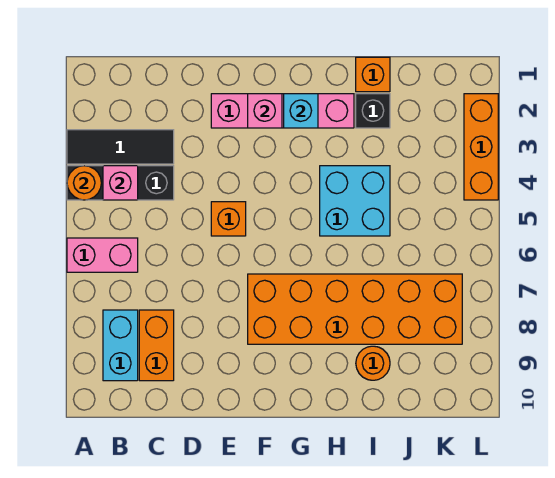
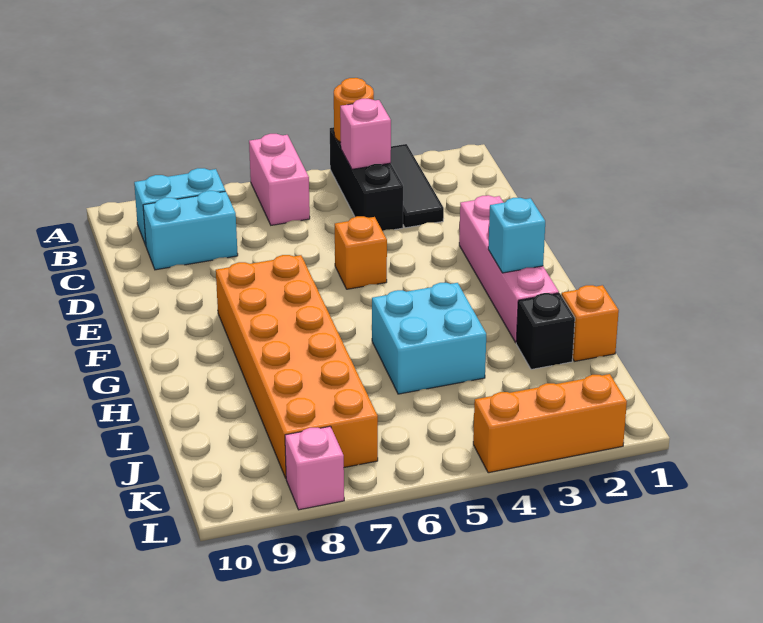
orange 1x2 brick [139,310,174,381] -> cyan 1x2 brick [143,191,238,270]
pink 1x1 brick [248,94,282,128] -> pink 1x1 brick moved to [285,426,344,510]
orange 1x1 round brick [356,346,390,380] -> none

